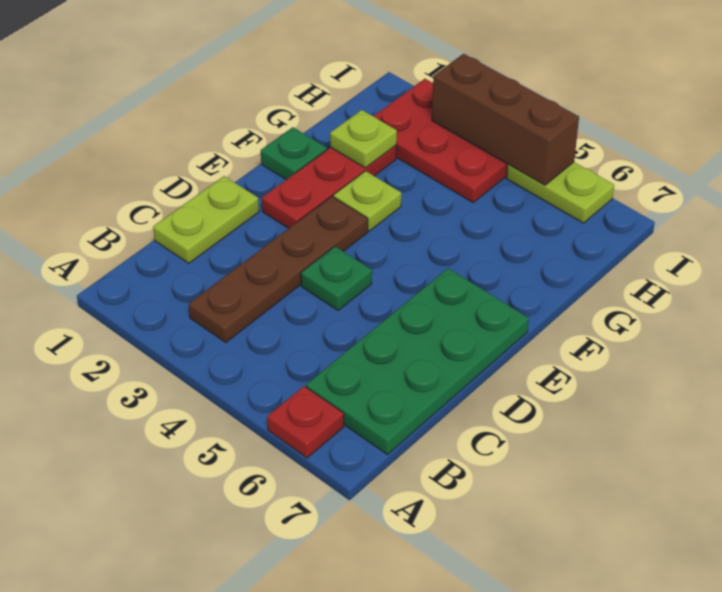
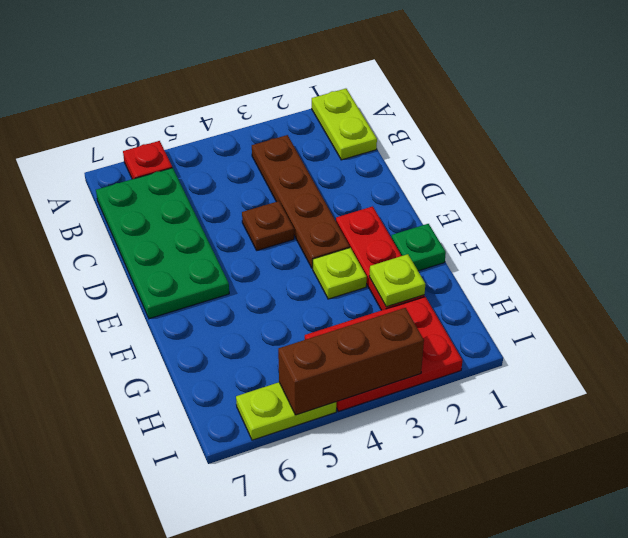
lime 1x2 plate [153,176,259,263] -> lime 1x2 plate moved to [312,89,377,160]
green 1x1 plate [301,247,372,310] -> brown 1x1 plate [242,201,294,250]

